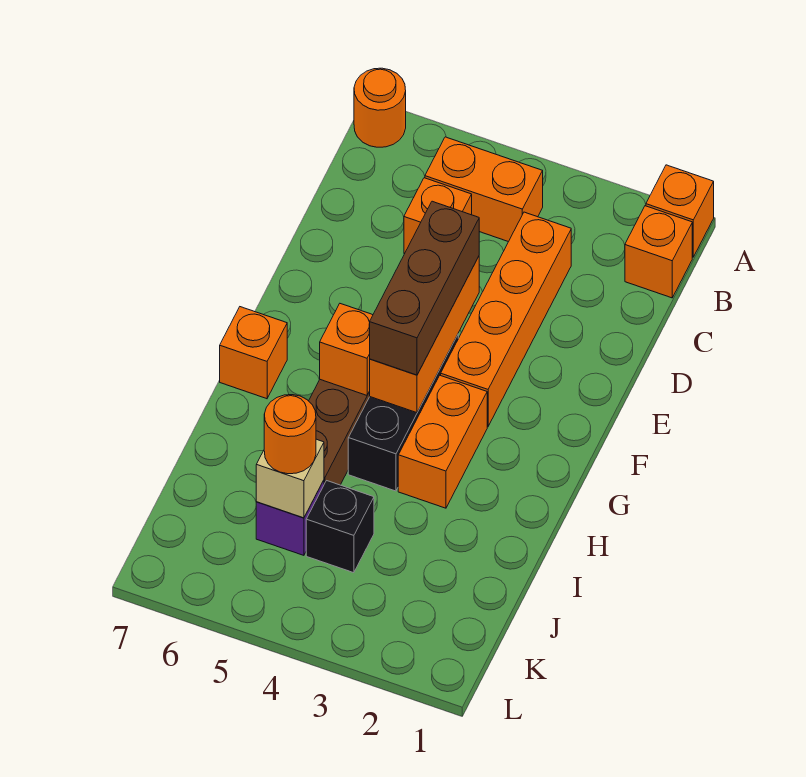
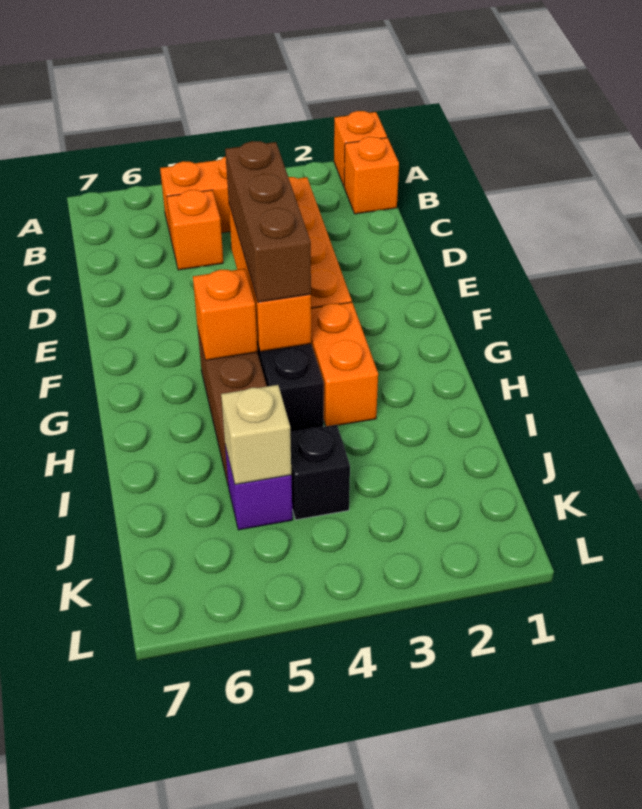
orange 1x1 round brick [354,68,406,147] -> none
orange 1x1 brick [220,307,287,399] -> none
orange 1x1 round brick [264,395,316,474] -> none

